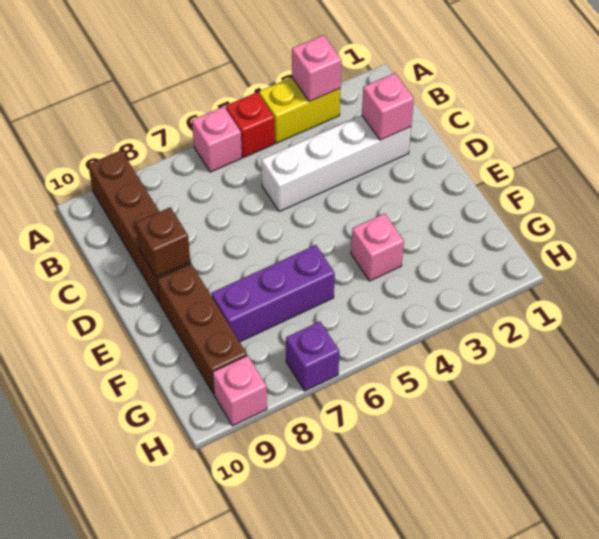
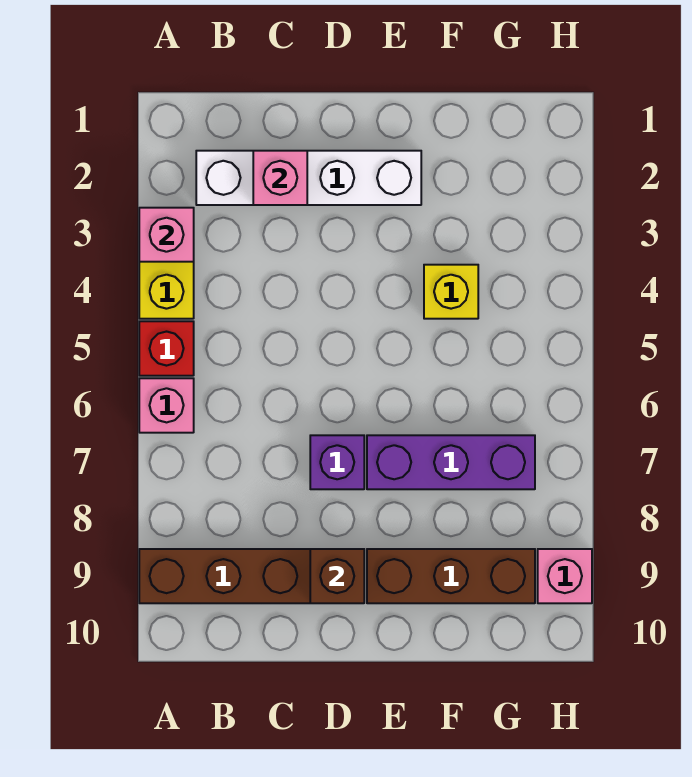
white 1x4 brick [261,115,411,212] -> white 1x4 brick turned to [196,151,421,205]
pink 1x1 brick [351,213,404,281] -> yellow 1x1 brick [424,265,478,319]
purple 1x3 brick [211,245,335,342] -> purple 1x3 brick turned to [367,435,535,489]
purple 1x1 brick [286,321,339,391] -> purple 1x1 brick moved to [310,435,364,489]

